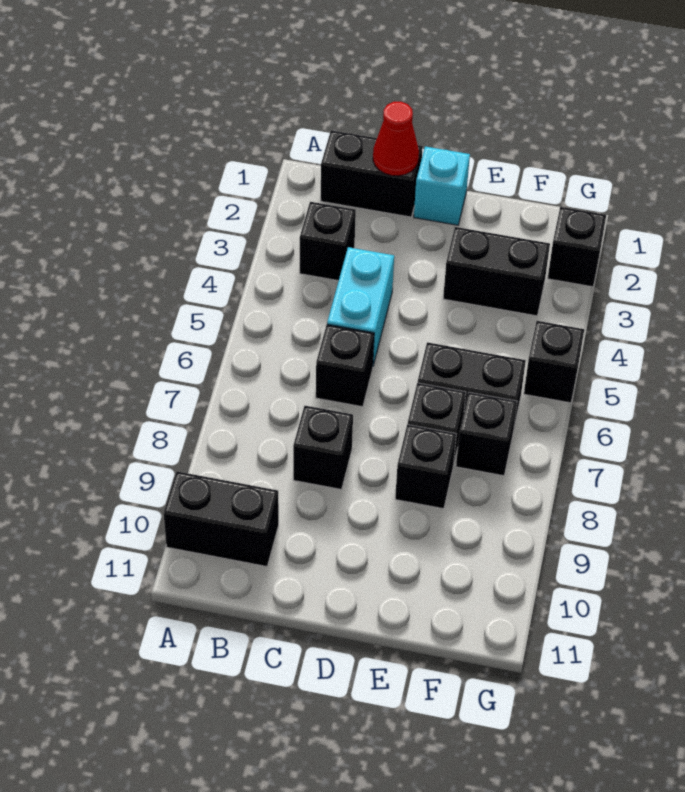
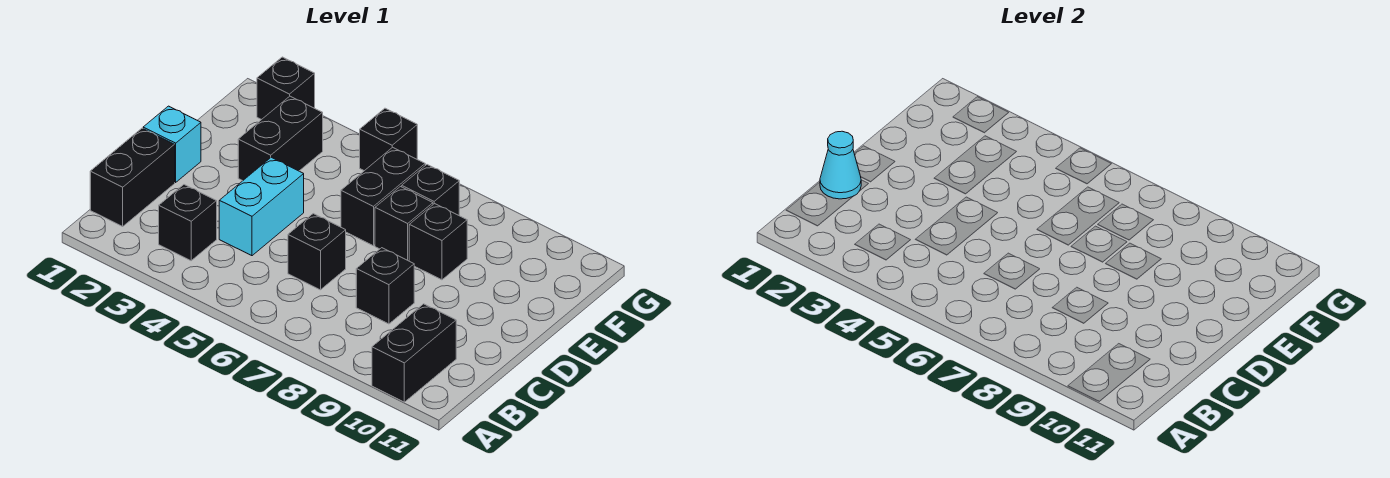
red 1x1 cone [373,102,419,176] -> cyan 1x1 cone [820,131,861,199]
cyan 1x2 brick [327,247,394,365] -> cyan 1x2 brick turned to [219,157,304,256]

